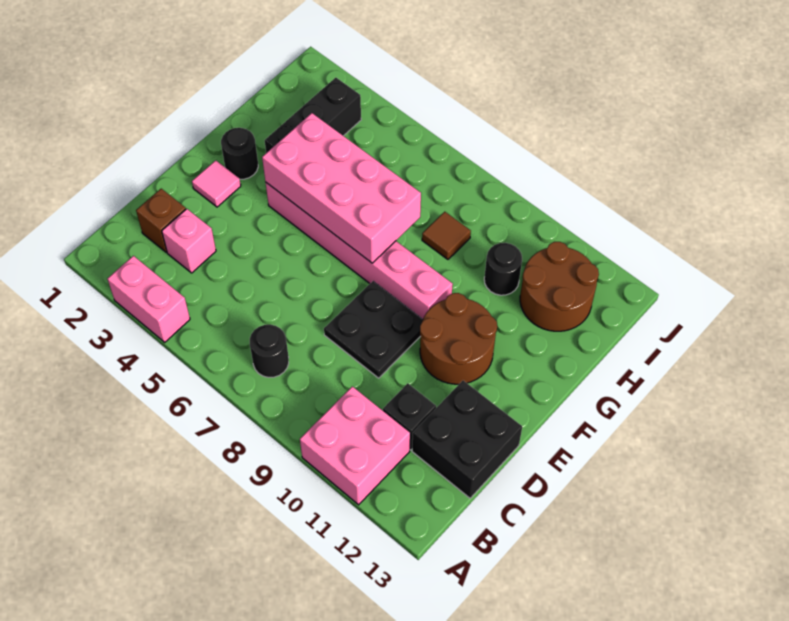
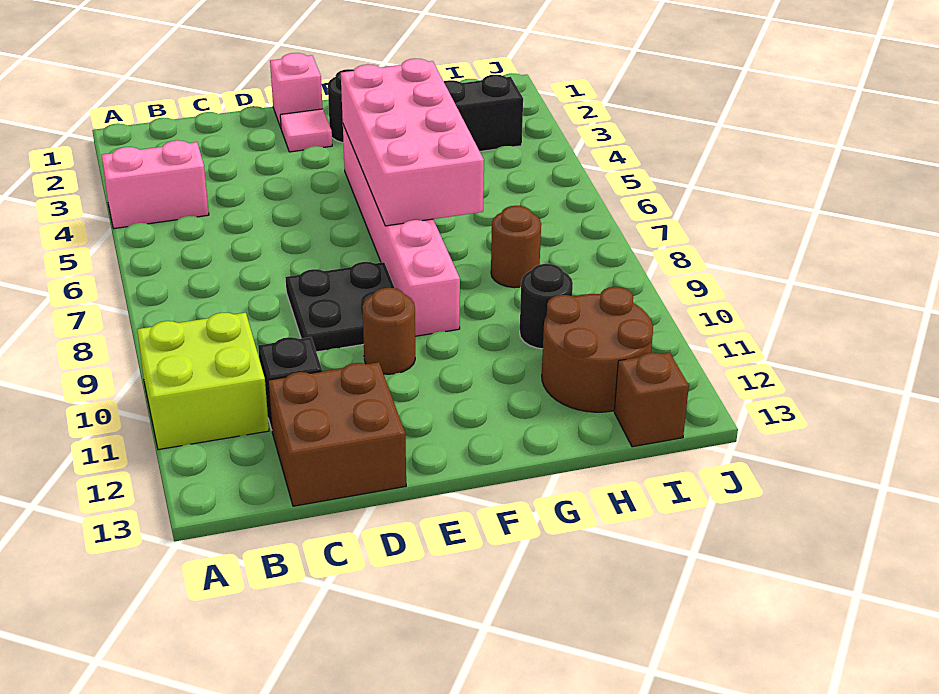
pink 1x2 brick [107,256,190,342] -> pink 1x2 brick turned to [102,140,209,228]
pink 2x2 brick [300,386,410,505] -> lime 2x2 brick [137,313,269,450]
black 1x1 round brick [250,325,289,377] -> none
brown 1x1 brick [136,189,186,252] -> brown 1x1 brick moved to [614,352,689,447]
pink 1x1 brick [162,209,216,273] -> pink 1x1 brick moved to [270,53,323,127]
black 2x2 brick [412,381,522,498] -> brown 2x2 brick [268,362,406,506]
brown 2x2 round brick [420,293,497,384] -> brown 1x1 round brick [362,288,415,374]
brown 1x1 tile [422,212,471,259] -> brown 1x1 round brick [491,206,541,288]

